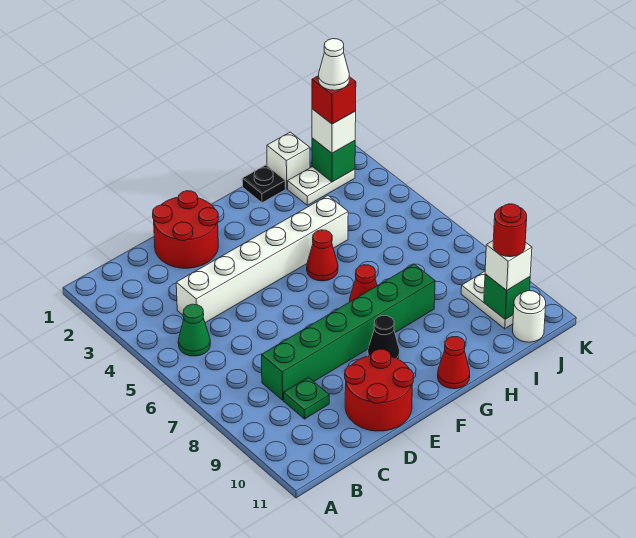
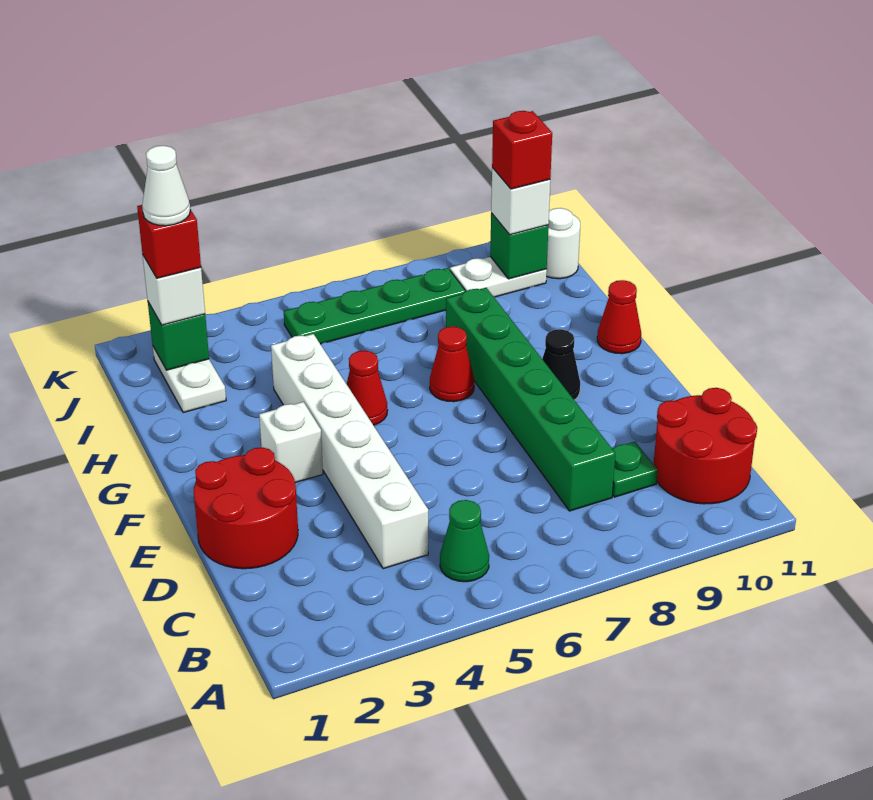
red 2x2 round brick [345,349,414,431] -> red 2x2 round brick moved to [654,388,757,504]
black 1x1 plate [242,165,286,203] -> none
white 1x1 brick [267,132,310,189] -> white 1x1 brick moved to [259,402,323,483]
none -> green 1x4 plate [284,268,466,344]
red 1x1 round brick [493,204,527,257] -> red 1x1 brick [492,111,552,189]

